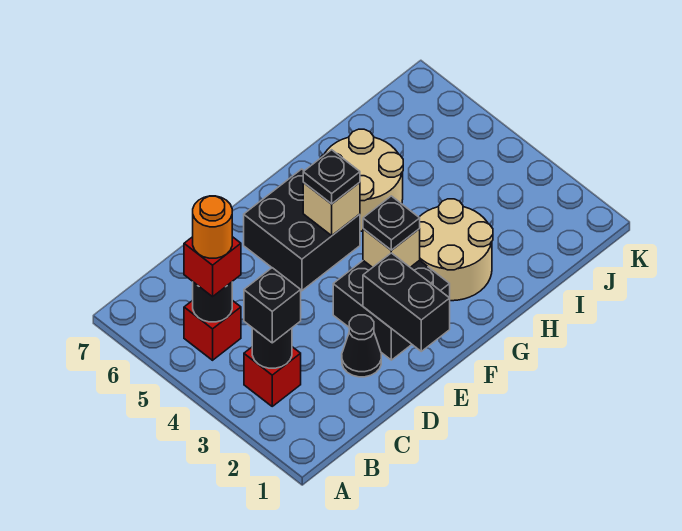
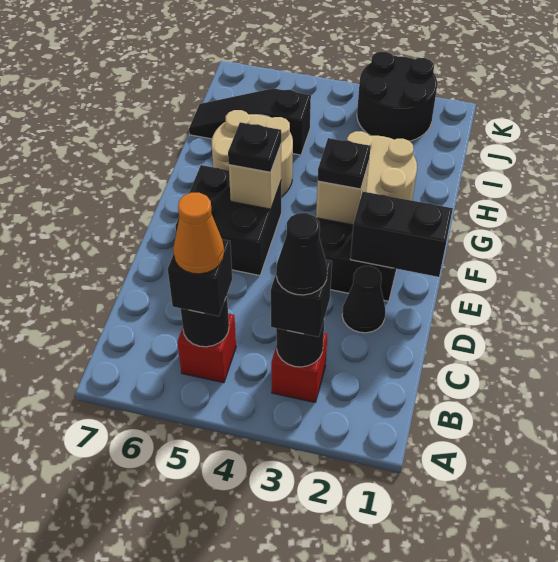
none -> black 1x1 cone [276,213,327,295]
red 1x1 brick [184,237,241,297] -> black 1x1 brick [168,239,232,316]
orange 1x1 round brick [193,196,232,258] -> orange 1x1 cone [173,193,224,274]
none -> black 1x3 slope [189,88,311,155]
none -> black 2x2 round brick [357,52,437,141]

